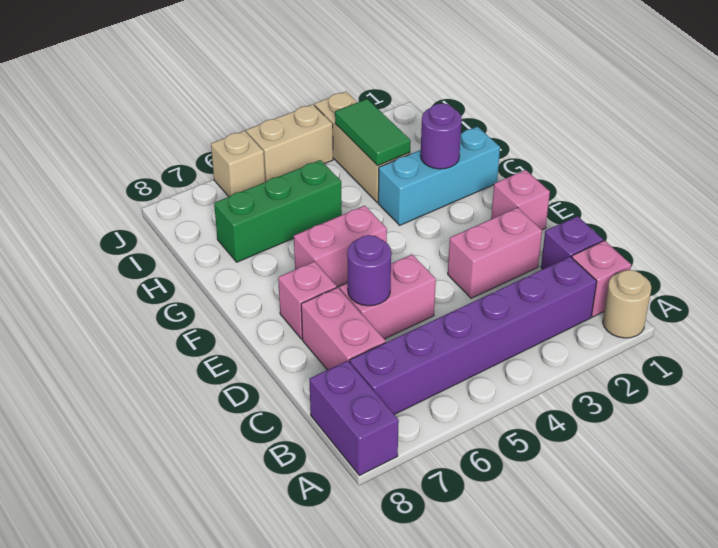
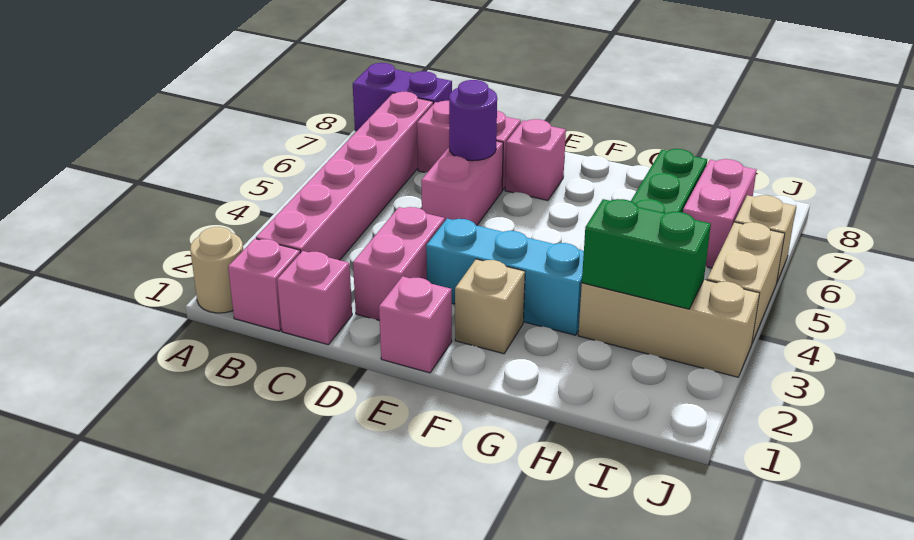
purple 1x6 brick [350,257,597,415] -> pink 1x6 brick [256,92,433,260]
purple 1x1 brick [541,216,603,269] -> pink 1x1 brick [277,251,352,345]
none -> tan 1x1 brick [455,259,525,354]
pink 1x2 brick [294,206,387,287] -> pink 1x2 brick moved to [683,159,757,268]
cyan 1x3 brick [378,127,500,225] -> cyan 1x3 brick turned to [426,219,584,335]
purple 1x1 round brick [421,103,462,169] -> none
green 1x2 tile [335,99,411,166] -> green 1x2 brick [582,199,711,309]

